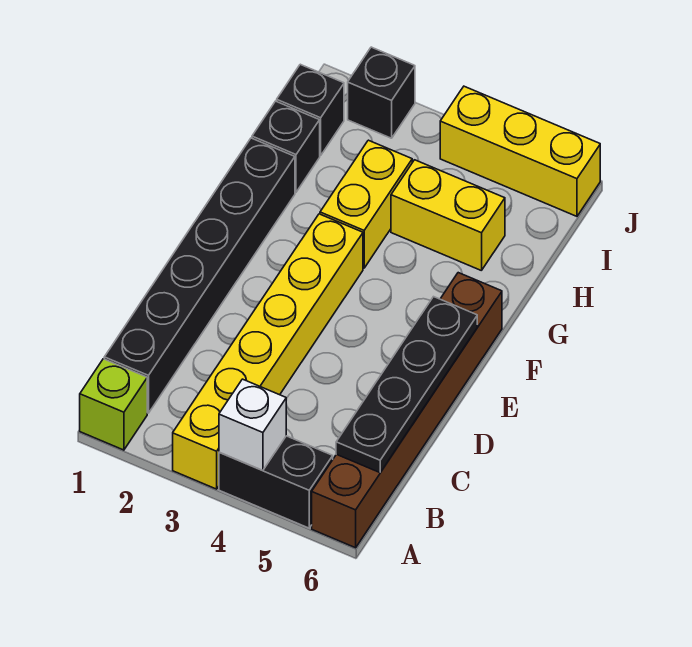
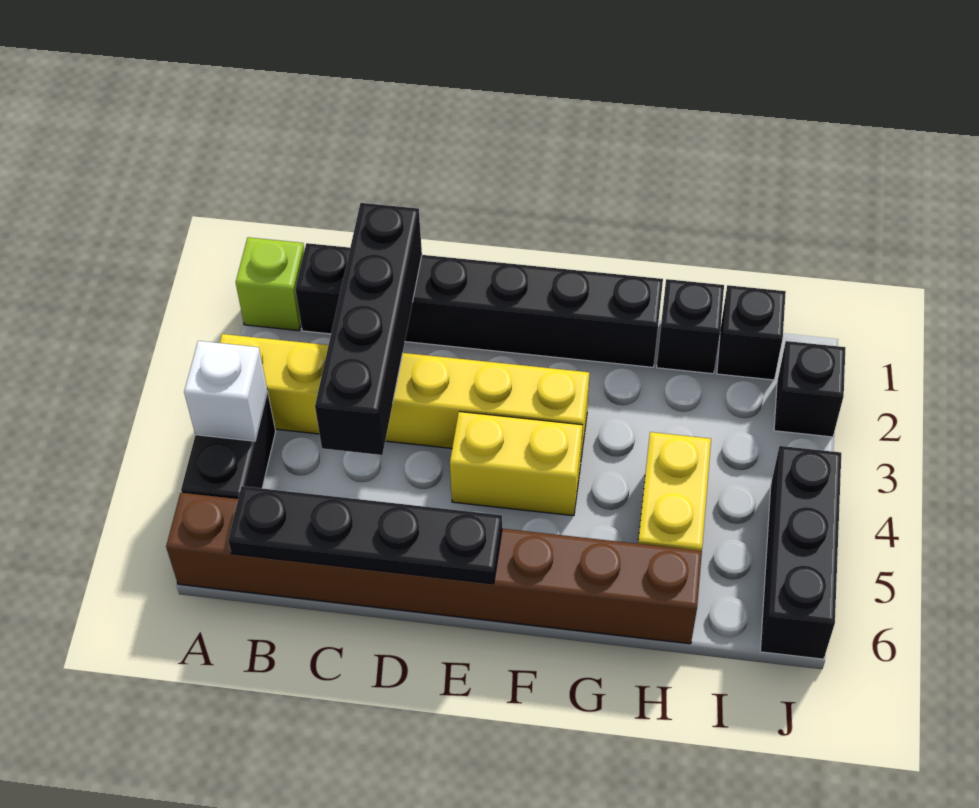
brown 1x6 brick [312,273,502,548] -> brown 1x8 brick [166,493,702,644]
none -> black 1x4 brick [315,203,422,455]
yellow 1x2 brick [320,140,412,268] -> yellow 1x2 brick moved to [450,412,583,516]
yellow 1x3 brick [440,86,600,216] -> black 1x3 brick [760,446,841,659]

